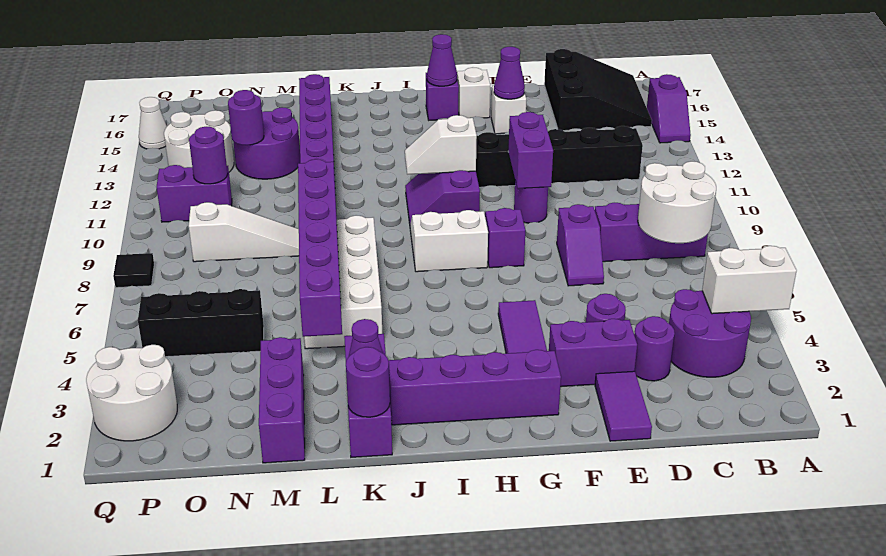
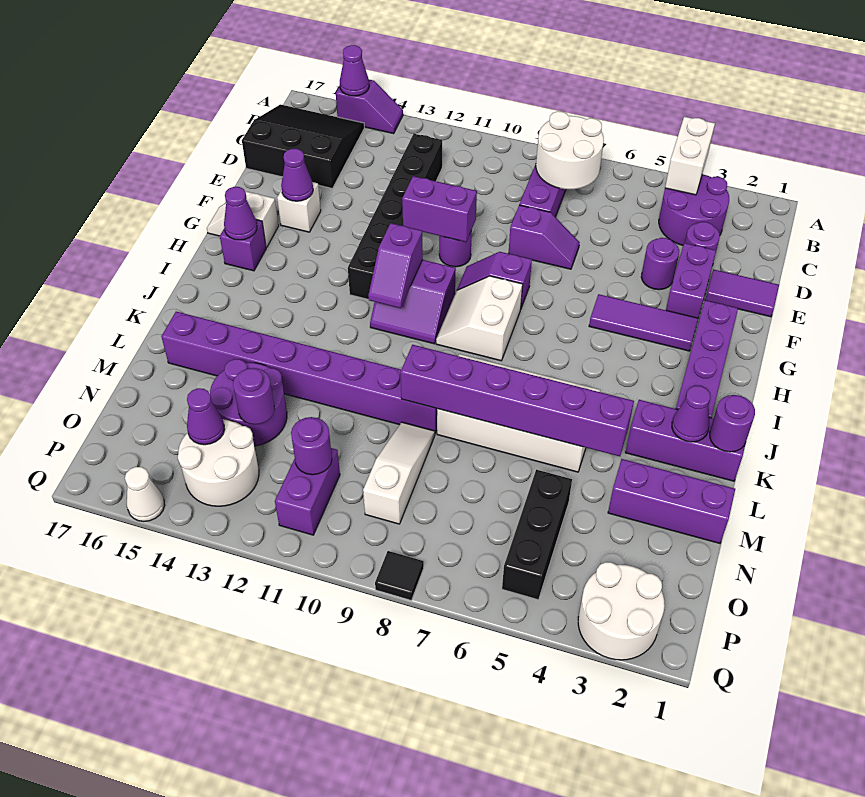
none -> purple 1x1 cone [340,45,369,96]
white 1x2 slope [405,115,477,174] -> purple 1x2 slope [368,223,423,308]
none -> purple 1x1 cone [187,388,225,445]

